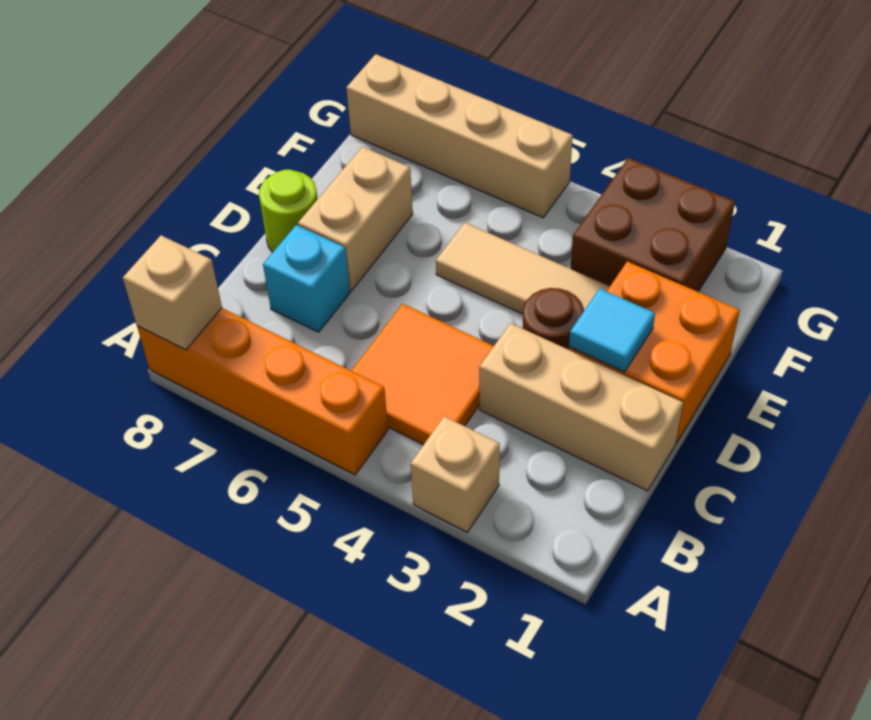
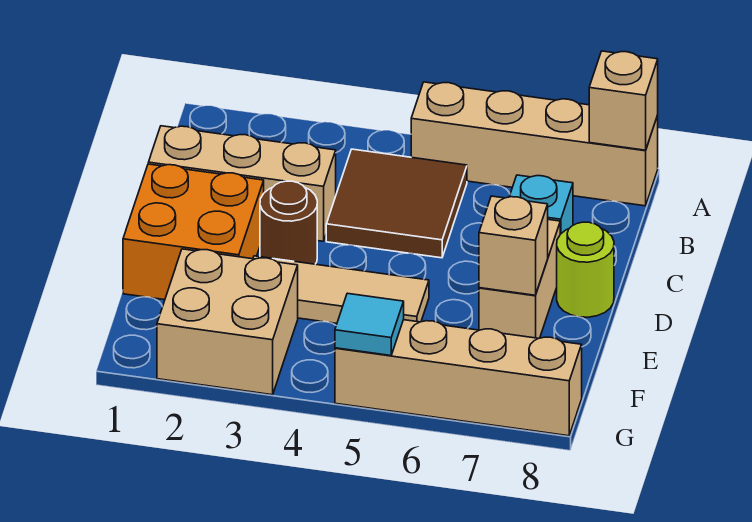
tan 1x1 brick [411,416,500,532] -> tan 1x1 brick moved to [479,196,548,295]
orange 1x4 brick [137,308,388,475] -> tan 1x4 brick [411,82,658,206]
orange 2x2 tile [351,304,494,445] -> brown 2x2 tile [326,149,467,258]
cyan 1x1 tile [569,289,655,372] -> cyan 1x1 tile moved to [335,293,404,356]
brown 2x2 brick [571,158,735,292] -> tan 2x2 brick [157,249,298,395]

